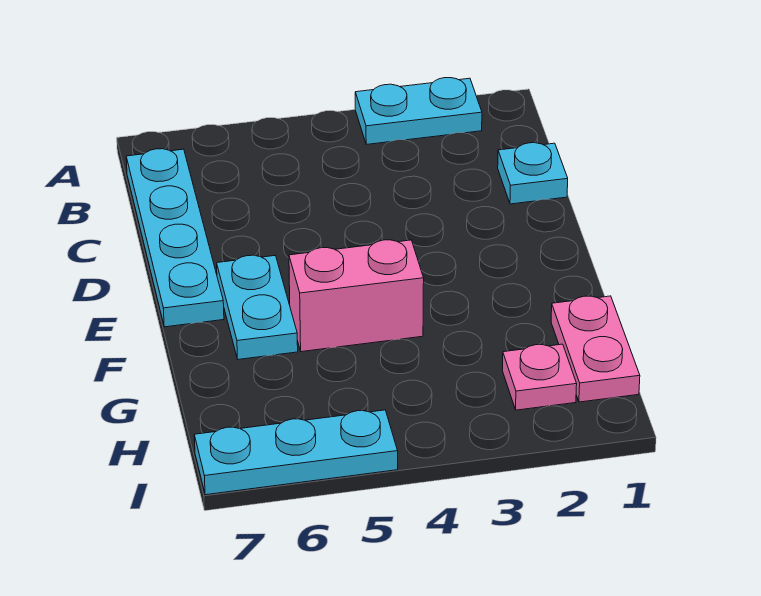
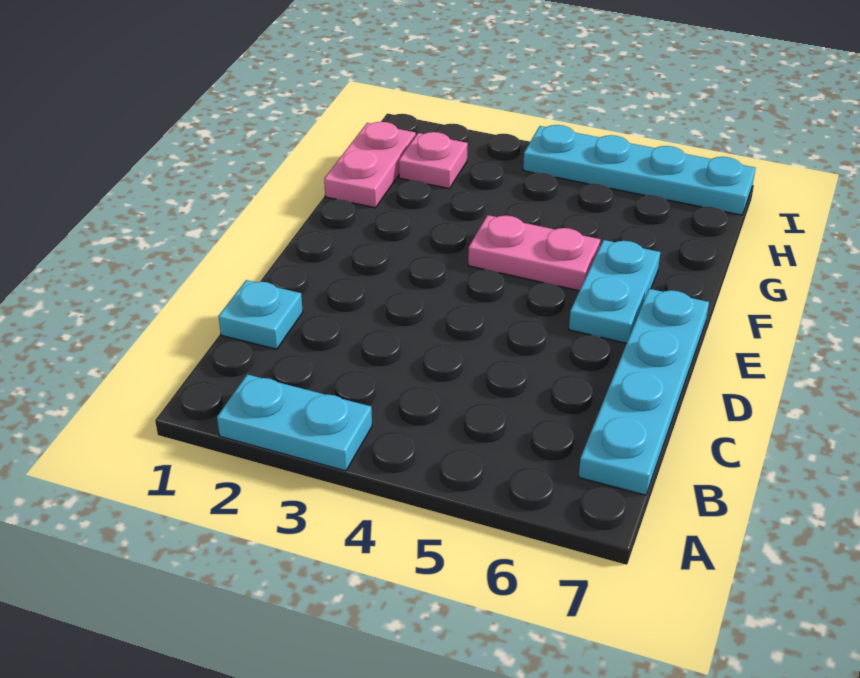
pink 1x2 brick [289,240,424,352] -> pink 1x2 plate [468,215,600,291]
cyan 1x3 plate [194,410,398,495] -> cyan 1x4 plate [523,125,756,215]

